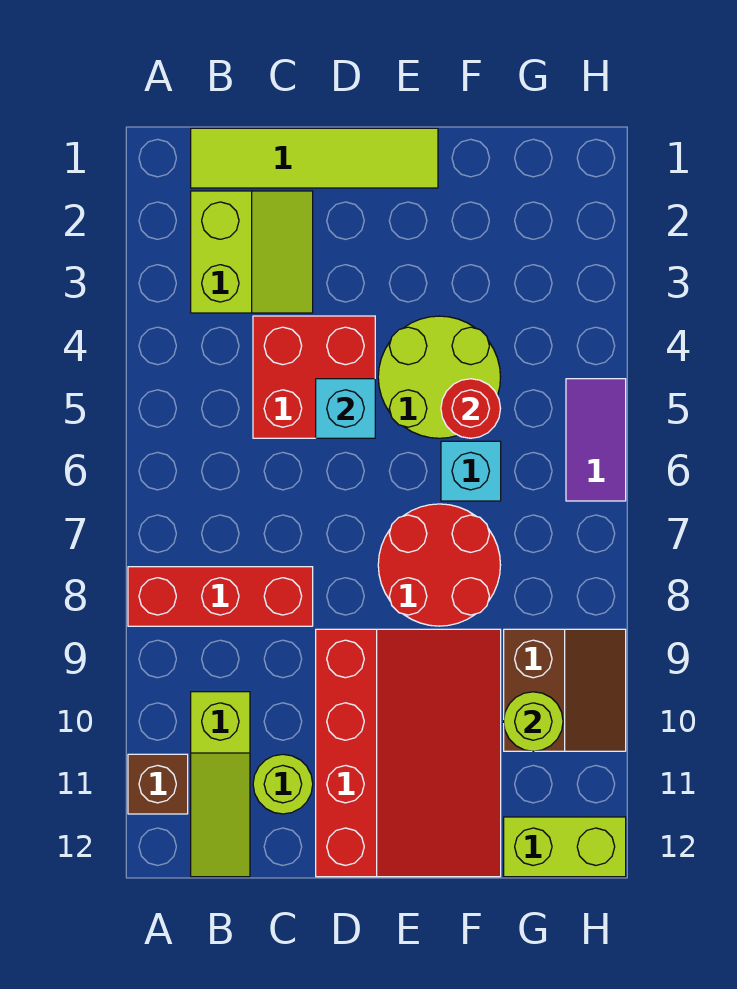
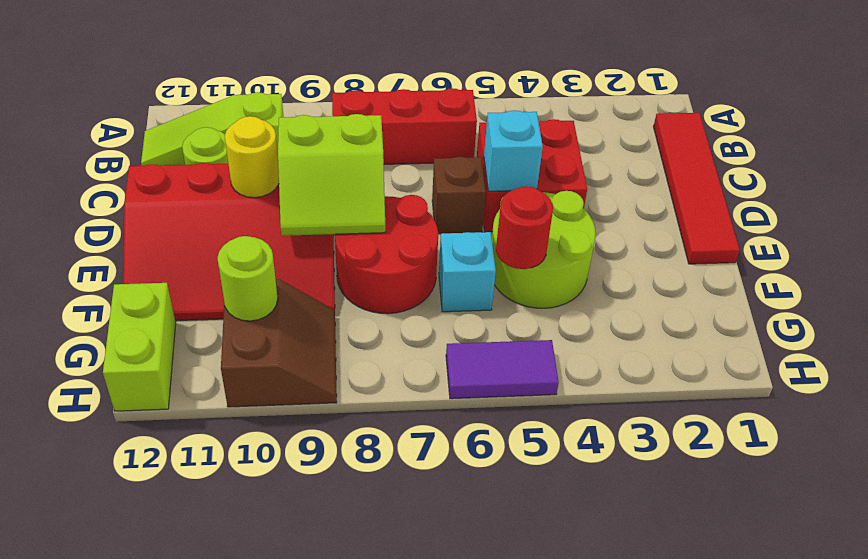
red 1x3 brick [128,567,313,626] -> red 1x3 brick turned to [332,88,477,164]
brown 1x1 brick [128,754,188,814] -> brown 1x1 brick moved to [432,157,486,234]
lime 1x4 tile [191,128,438,188] -> red 1x4 tile [653,113,740,264]
lime 2x2 slope [191,191,313,313] -> lime 2x2 slope moved to [278,114,385,236]
none -> yellow 1x1 round brick [225,116,279,198]
brown 2x2 slope [504,629,626,751] -> brown 2x2 slope turned to [221,279,337,407]

